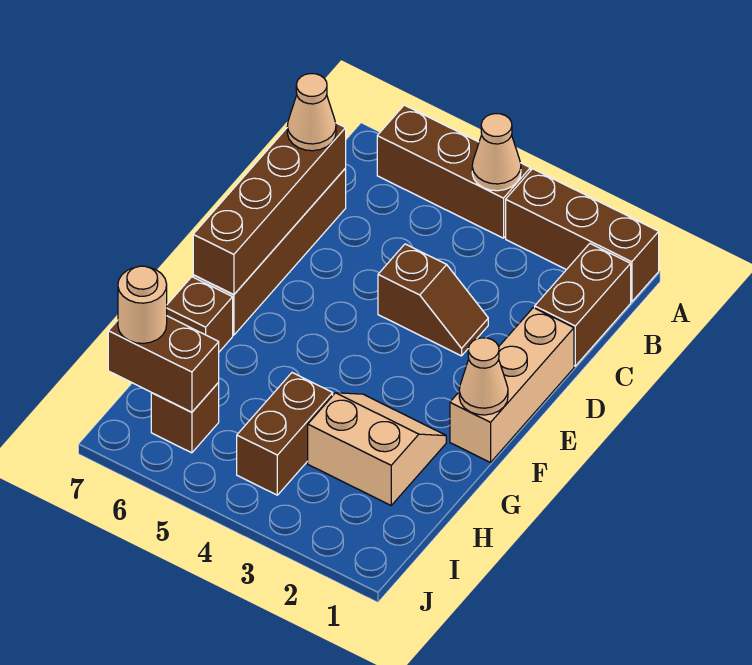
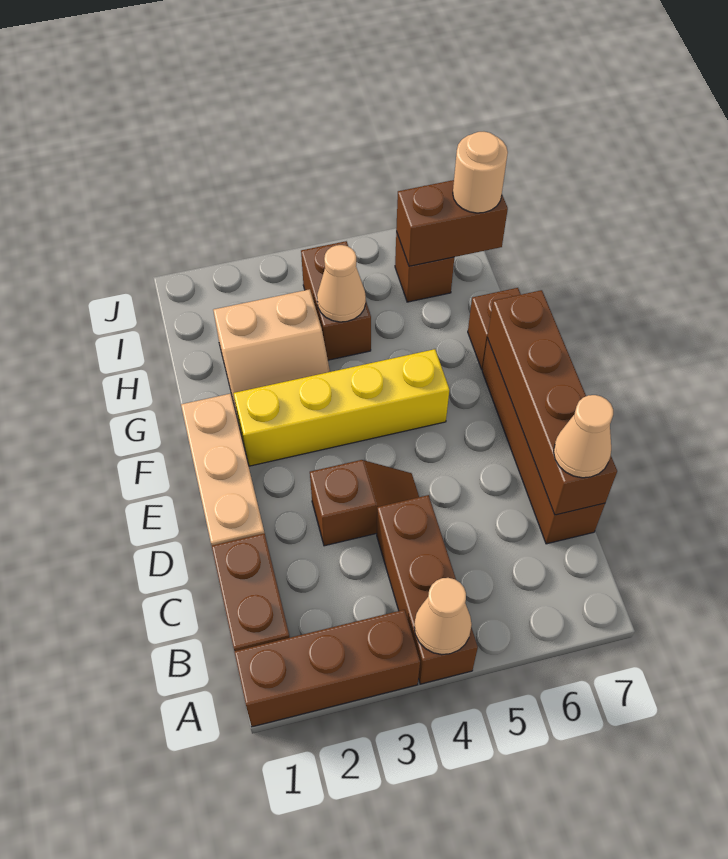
brown 1x3 brick [377,105,530,238] -> brown 1x3 brick turned to [377,495,478,684]
brown 1x2 slope [378,244,488,356] -> brown 1x2 slope turned to [310,460,419,546]
tan 1x1 cone [459,338,508,415] -> tan 1x1 cone moved to [317,245,366,322]
none -> yellow 1x4 brick [234,349,449,466]

